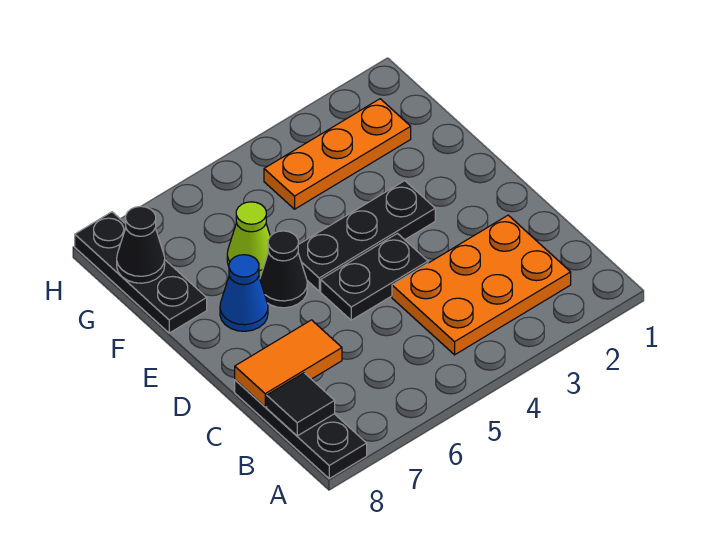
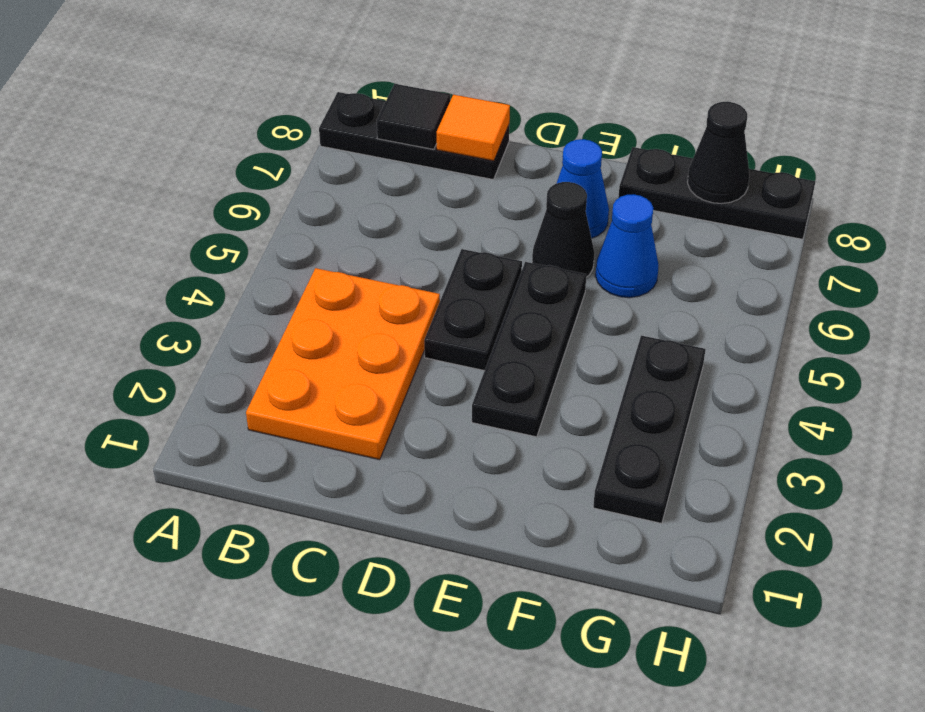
orange 1x2 tile [235,320,342,407] -> orange 1x1 tile [437,95,510,161]
lime 1x1 cone [227,202,270,278] -> blue 1x1 cone [595,194,659,298]
orange 1x3 plate [264,99,411,209] -> black 1x3 plate [593,335,706,523]

